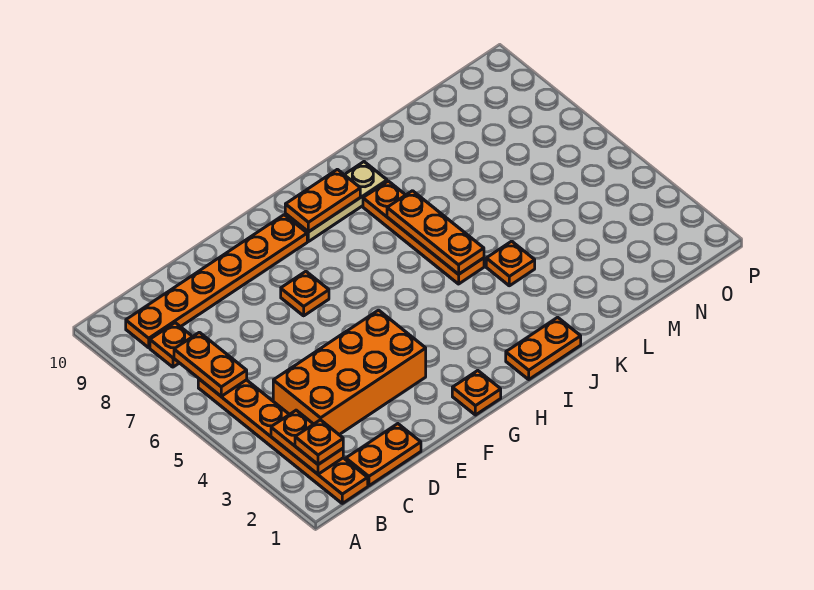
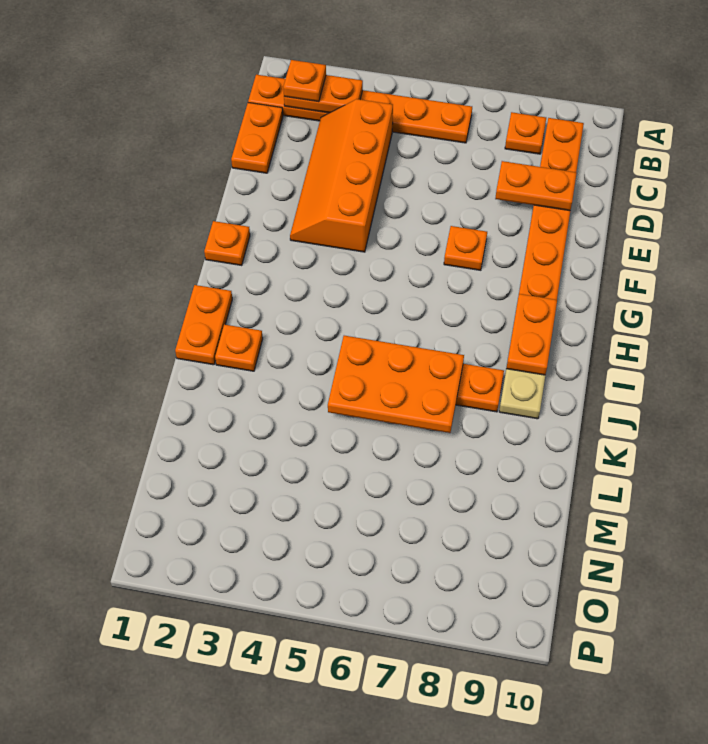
orange 1x2 plate [174,332,247,396] -> orange 1x2 plate moved to [495,161,577,211]
orange 2x4 brick [273,310,426,434] -> orange 2x4 slope [290,99,393,252]
orange 1x3 plate [387,191,484,274] -> orange 2x3 plate [328,336,464,433]
orange 1x1 plate [486,241,535,286] -> orange 1x1 plate moved to [215,325,263,371]

